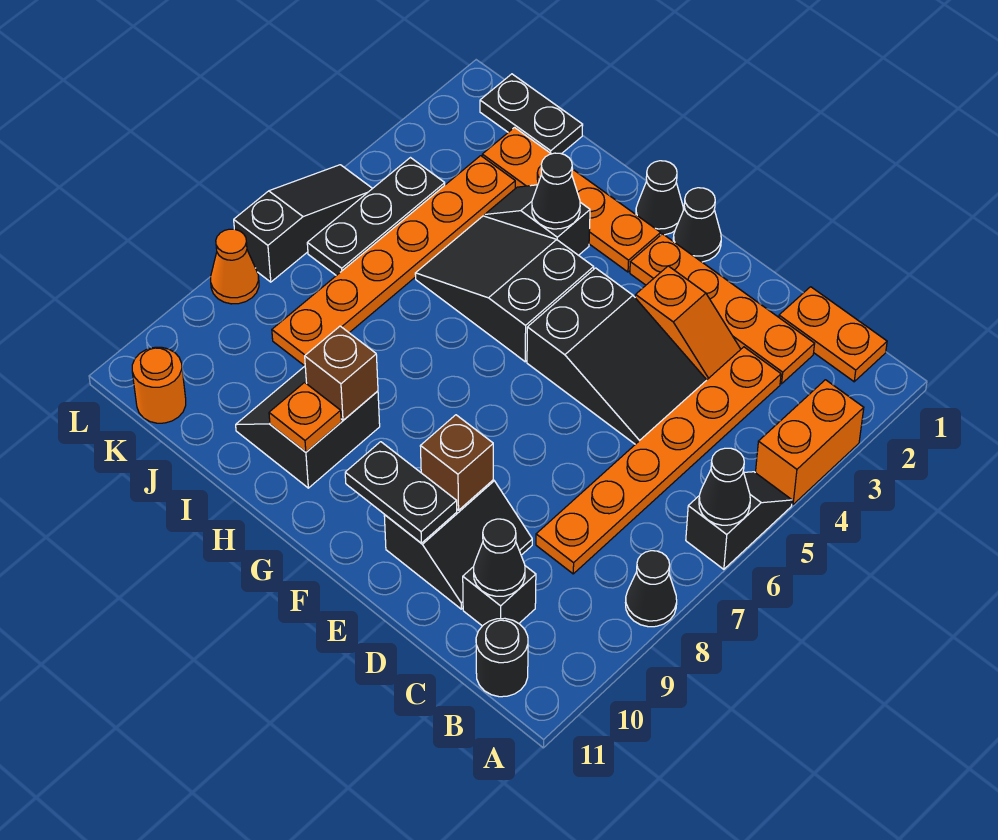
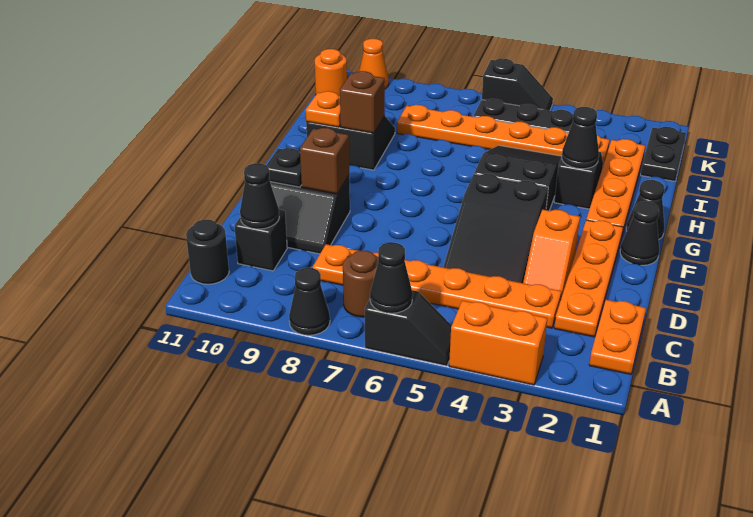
none -> brown 1x1 round brick [343,250,379,317]
black 1x2 plate [345,442,457,543] -> black 1x1 plate [266,148,302,187]
black 1x3 slope [234,165,373,282] -> black 1x2 slope [482,58,553,111]
orange 1x1 cone [211,229,259,304] -> orange 1x1 cone moved to [359,39,389,89]

